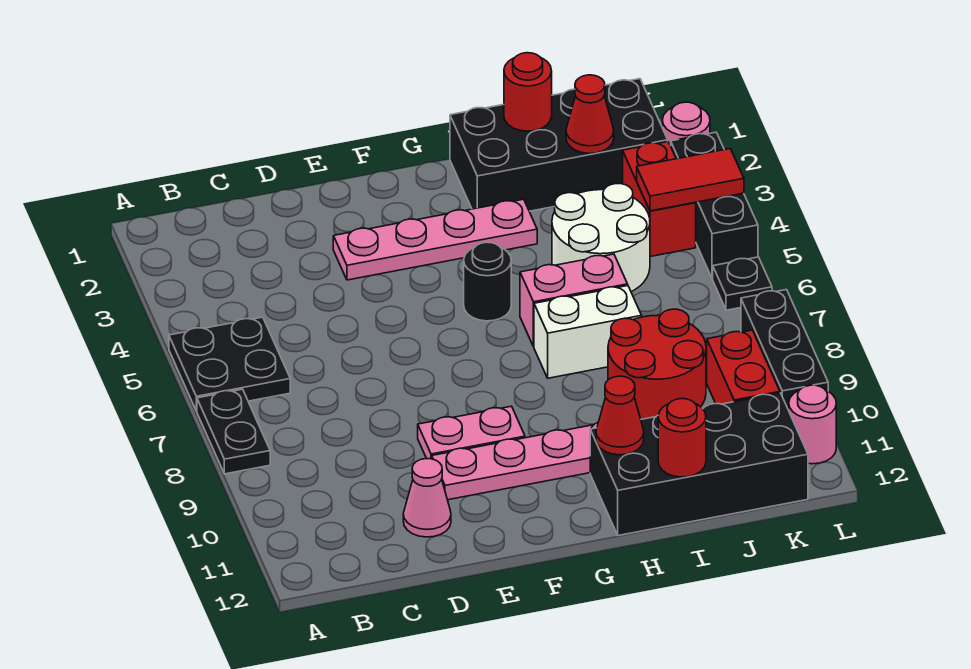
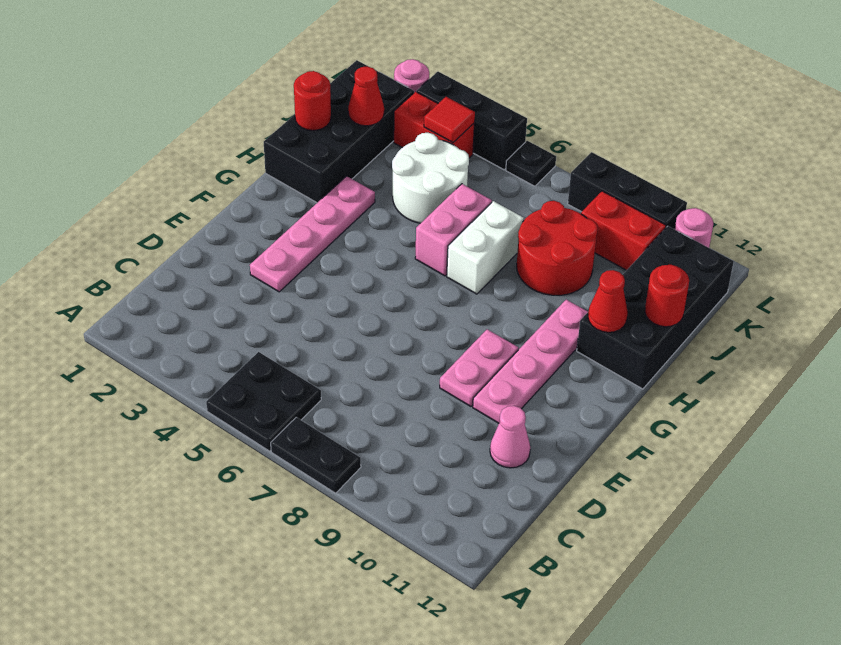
black 1x1 round brick [464,242,511,321] -> none
red 1x2 tile [637,149,744,211] -> red 1x1 tile [424,97,475,143]

